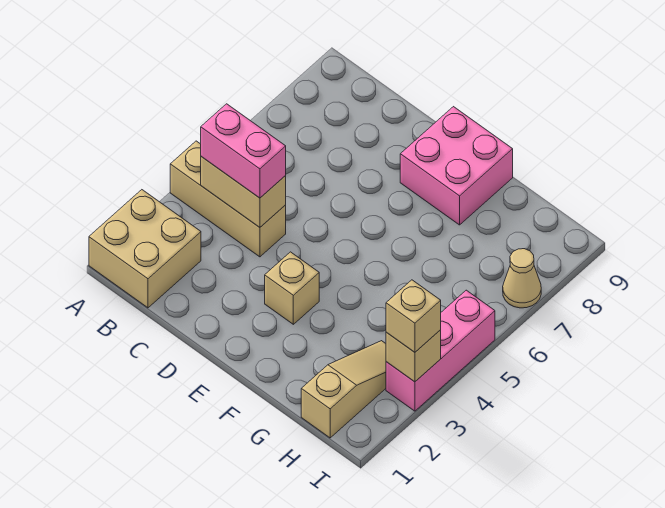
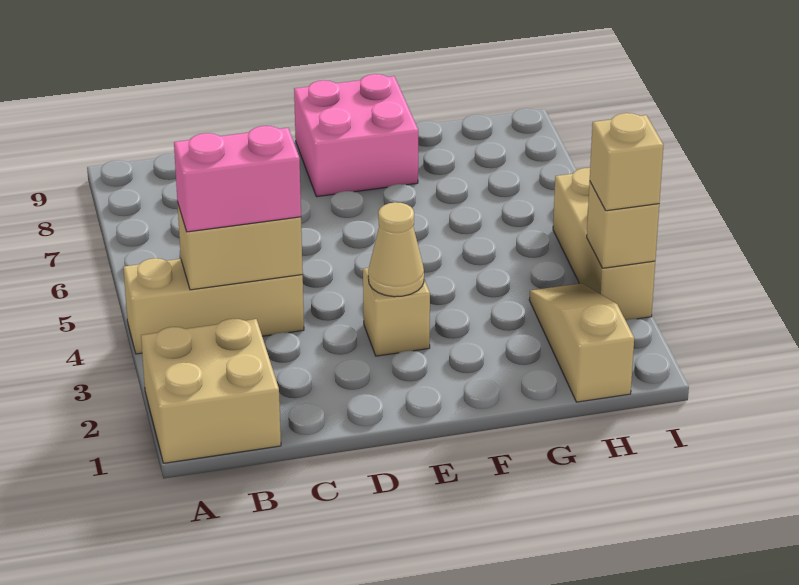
pink 1x3 brick [386,290,495,411] -> tan 1x3 brick [553,168,655,320]
tan 1x1 cone [503,249,541,308] -> tan 1x1 cone moved to [368,202,424,297]

